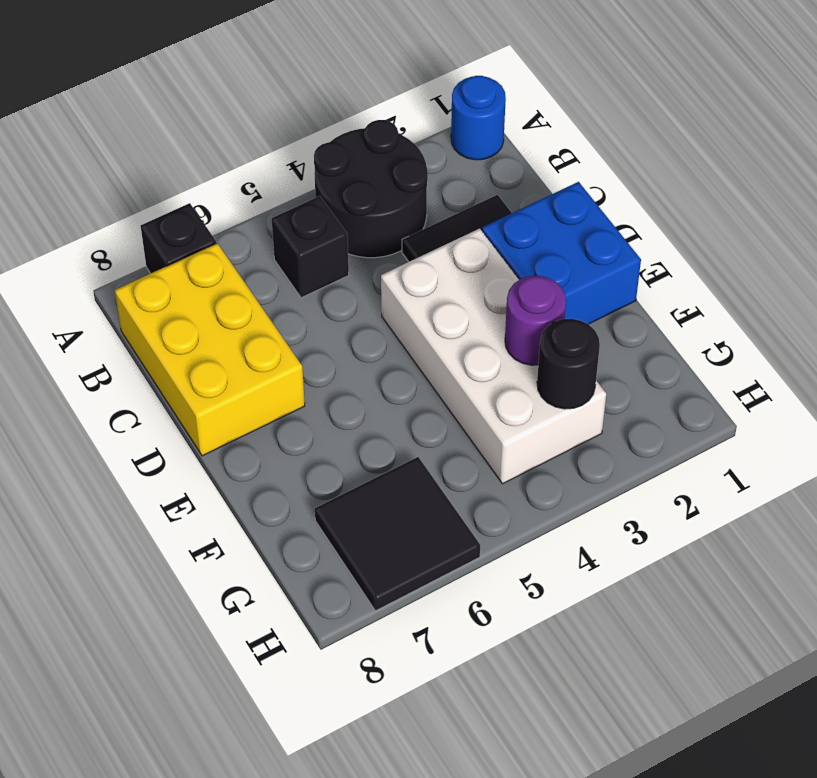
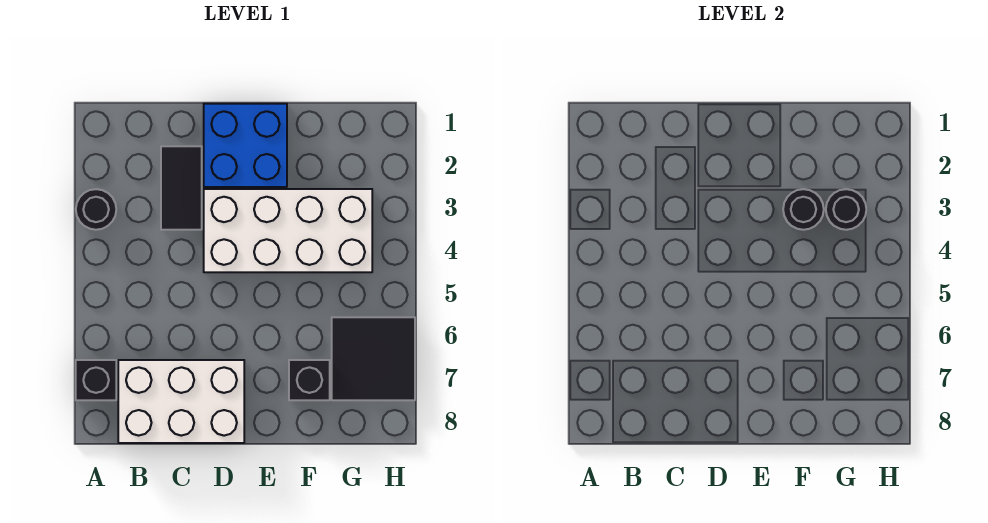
blue 1x1 round brick [451,76,506,160] -> none
black 2x2 round brick [314,120,428,258] -> black 1x1 round brick [76,189,116,230]
black 1x1 brick [272,196,349,298] -> black 1x1 brick moved to [289,360,330,400]
yellow 2x3 brick [115,243,305,456] -> white 2x3 brick [118,360,244,443]
purple 1x1 round brick [505,276,566,365] -> black 1x1 round brick [783,189,824,230]

